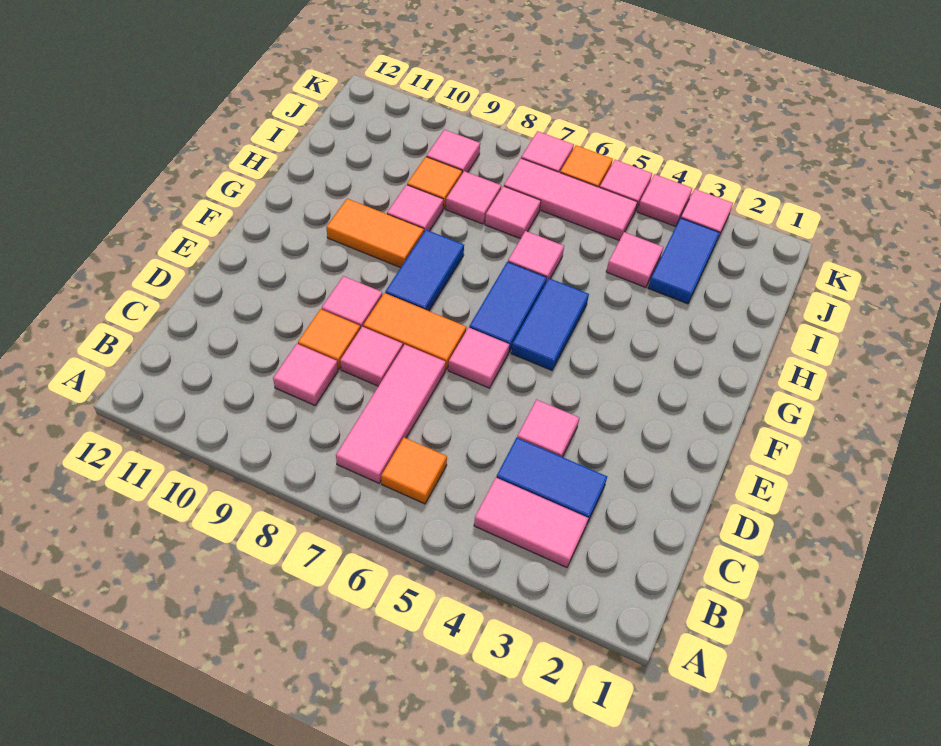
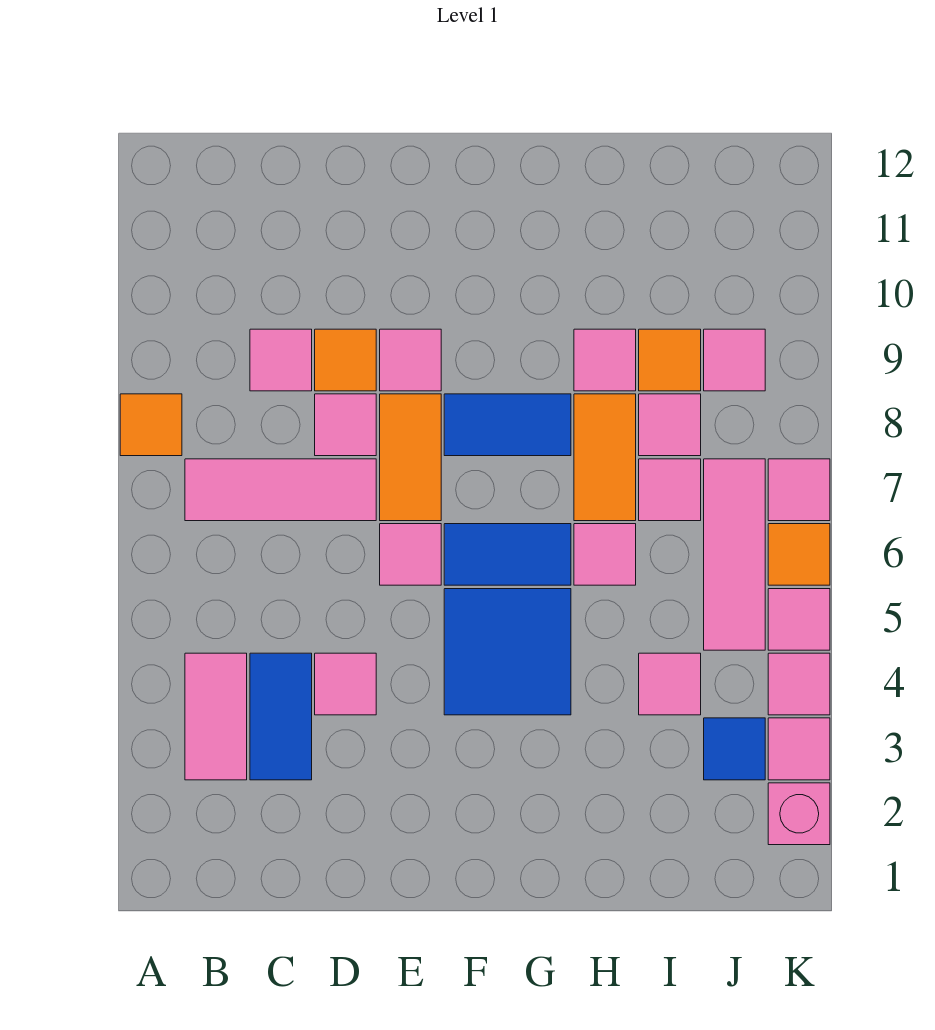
orange 1x1 tile [381,438,447,504] -> orange 1x1 tile moved to [120,394,182,456]
blue 1x2 tile [511,278,589,370] -> blue 2x2 tile [444,589,571,715]
orange 1x2 tile [326,199,424,268] -> orange 1x2 tile moved to [574,394,636,521]
blue 1x2 tile [648,218,720,304] -> blue 1x1 tile [704,718,765,780]
none -> pink 1x1 brick [768,783,830,845]

